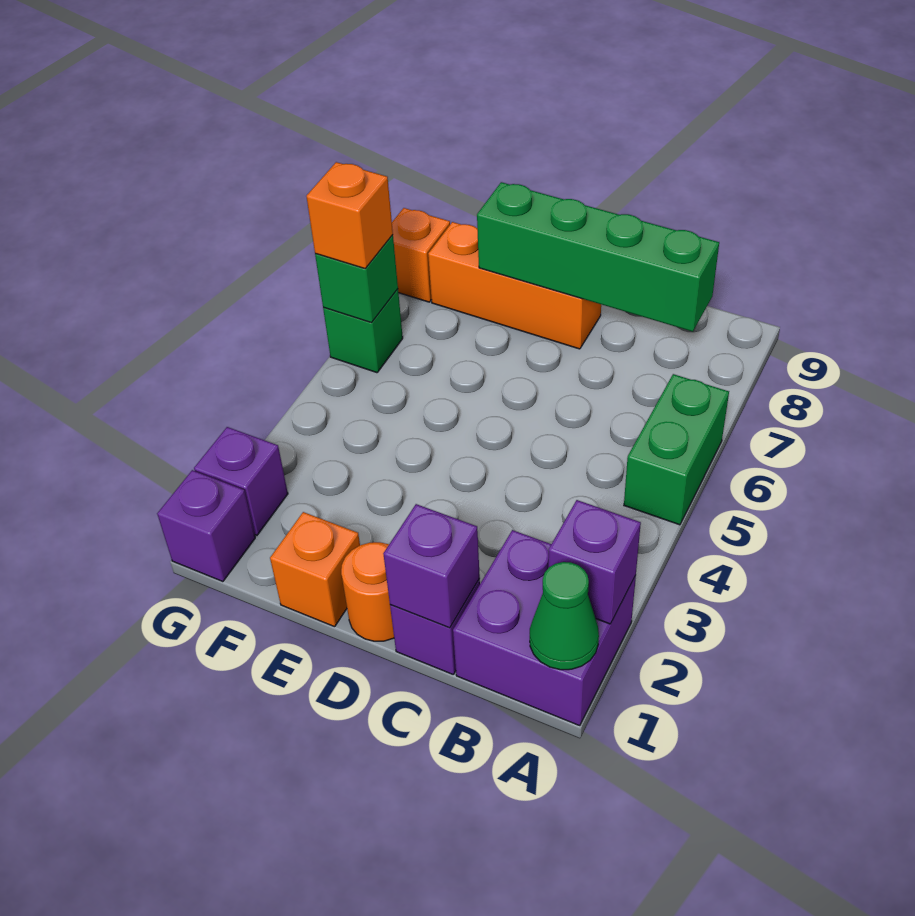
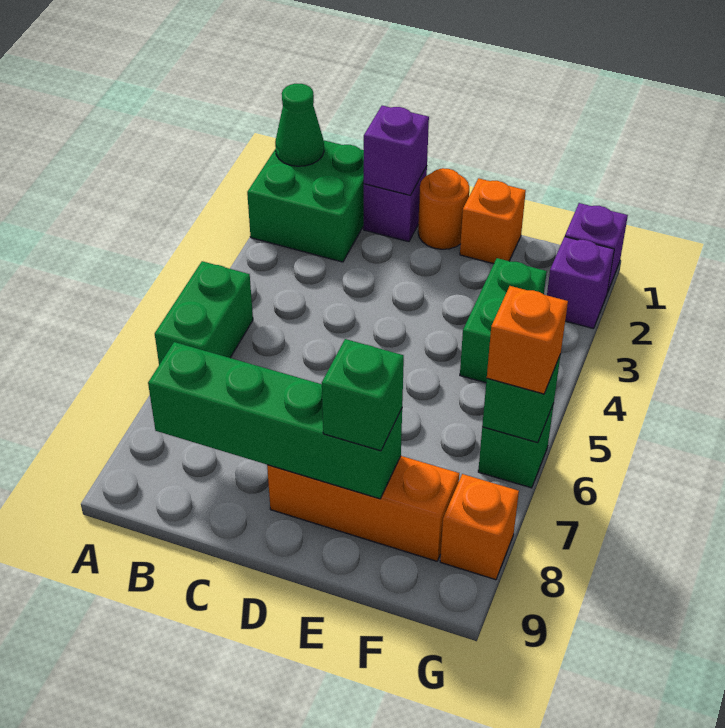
purple 2x2 brick [453,530,636,726] -> green 2x2 brick [247,140,364,262]
purple 1x1 brick [548,500,641,624] -> none
none -> green 1x1 brick [322,339,404,451]
none -> green 1x2 brick [460,258,547,383]

